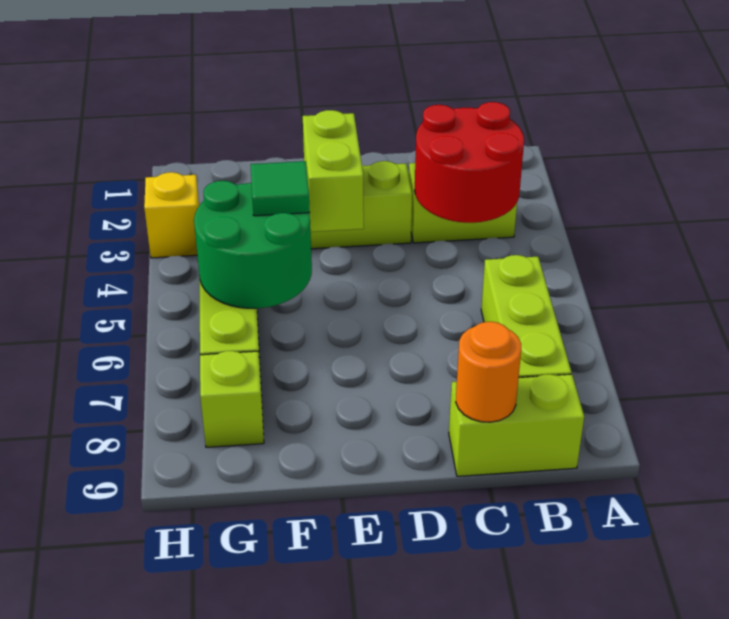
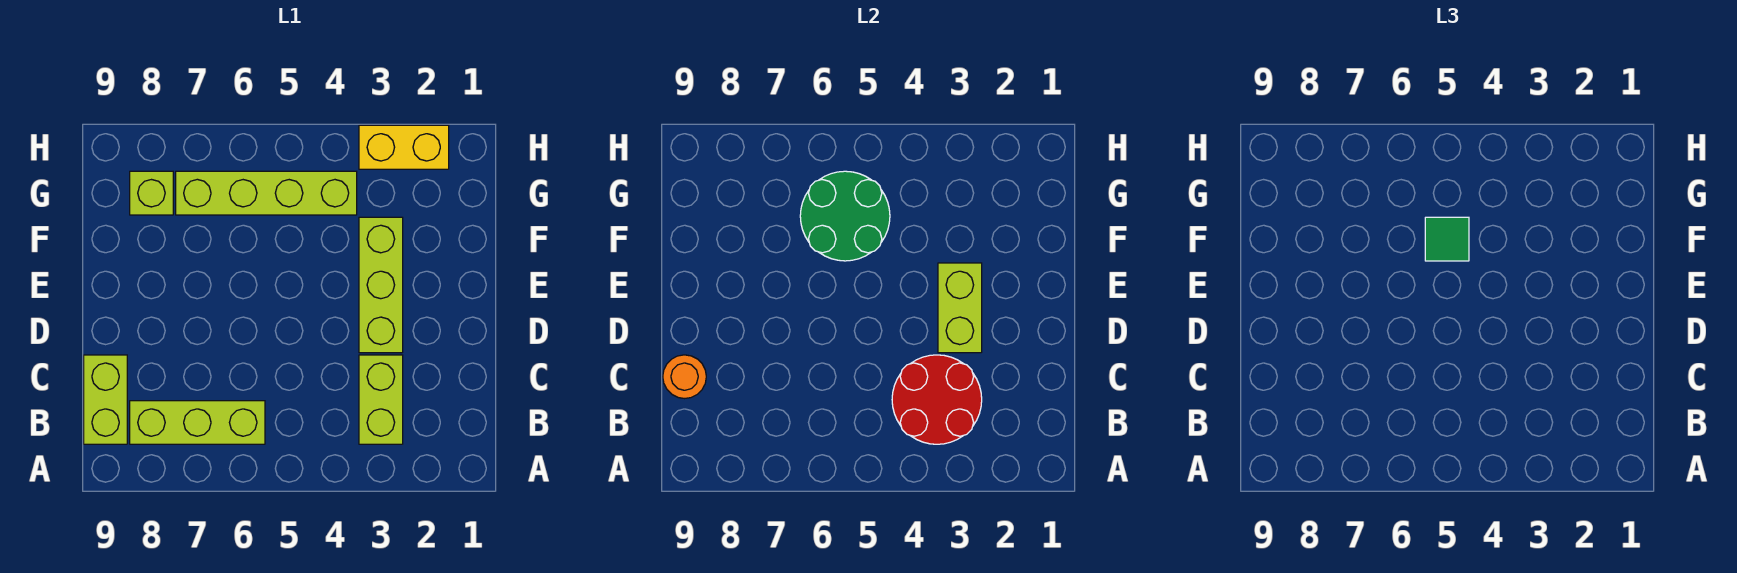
lime 1x2 brick [303,110,364,232] -> lime 1x2 brick turned to [938,263,982,353]
yellow 1x1 brick [144,172,199,258] -> yellow 1x2 brick [359,125,449,169]

